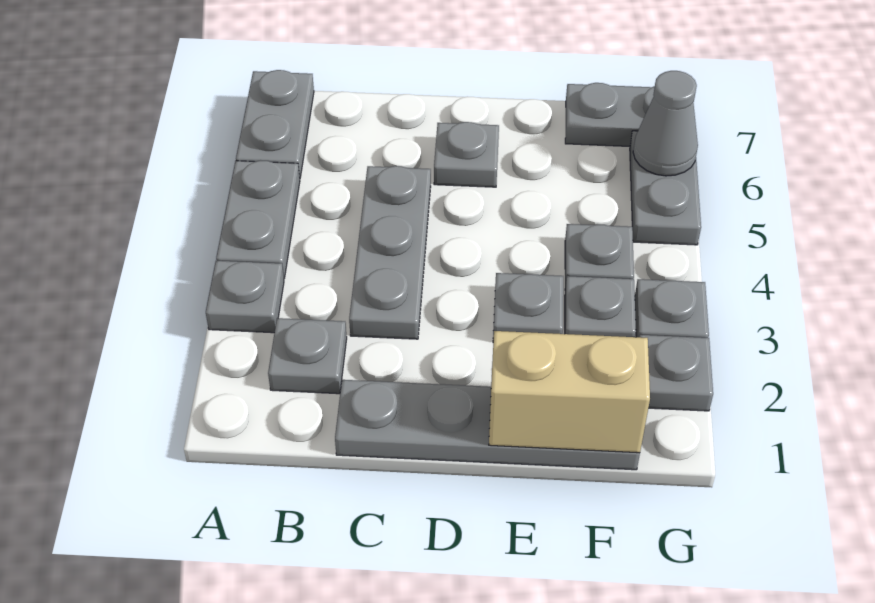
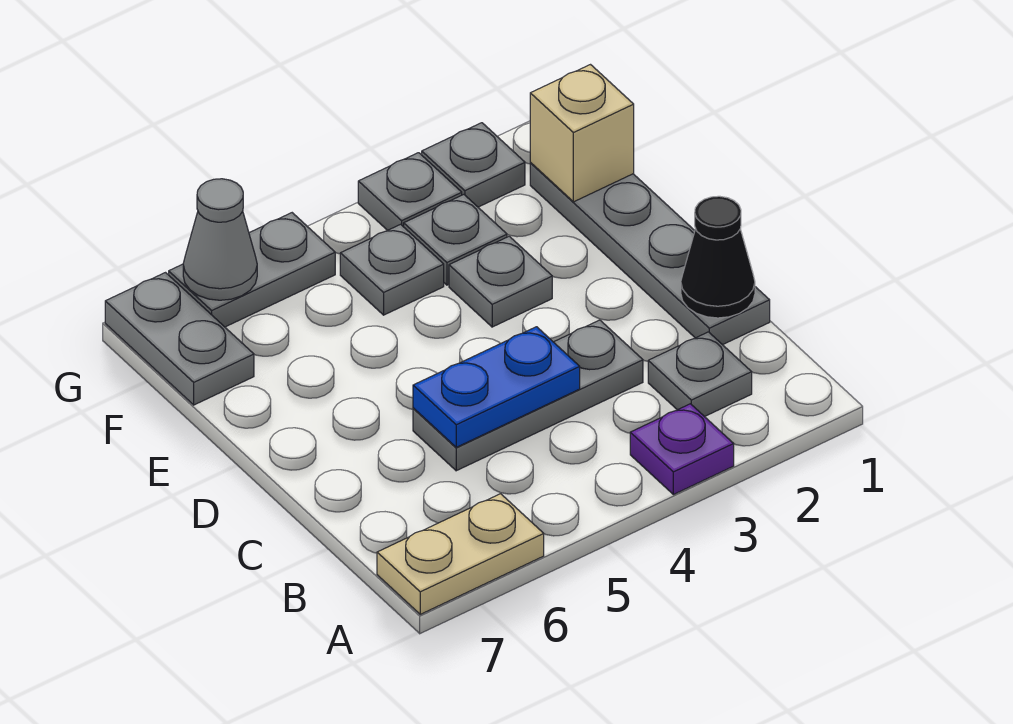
grey 1x1 plate [206,261,284,333] -> purple 1x1 plate [630,404,734,495]
grey 1x2 plate [216,160,300,278] -> none
grey 1x2 plate [236,70,314,177] -> tan 1x2 plate [377,494,544,614]
none -> black 1x1 cone [681,196,755,318]
none -> blue 1x2 plate [413,327,580,447]
grey 1x1 plate [434,122,499,187] -> none
tan 1x2 brick [489,331,650,453] -> tan 1x1 brick [530,65,634,202]

